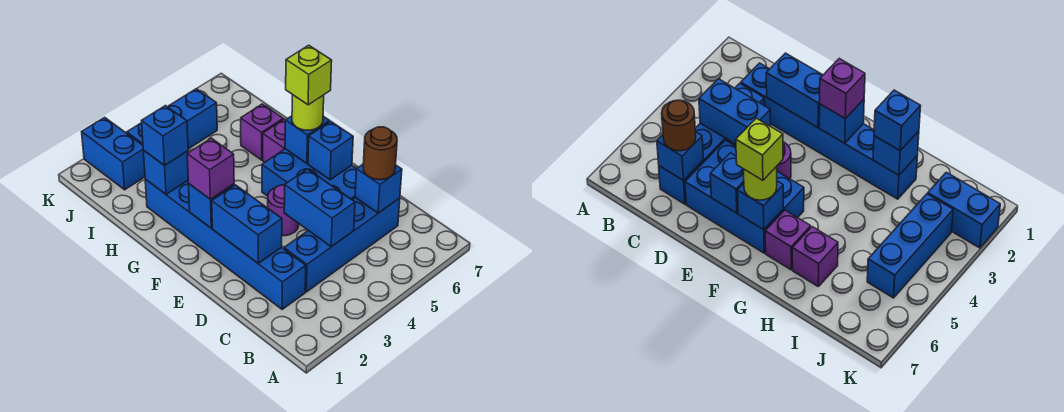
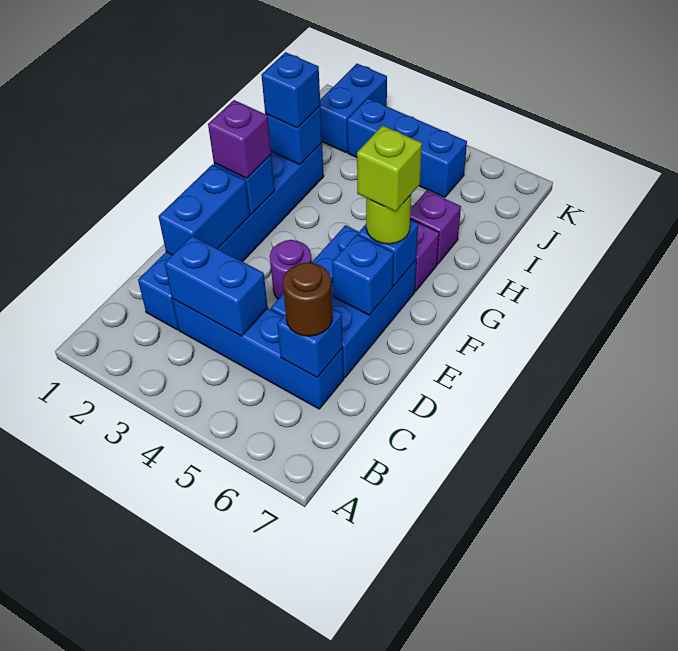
blue 1x2 brick [284,169,355,247] -> blue 1x2 brick turned to [165,236,268,336]

